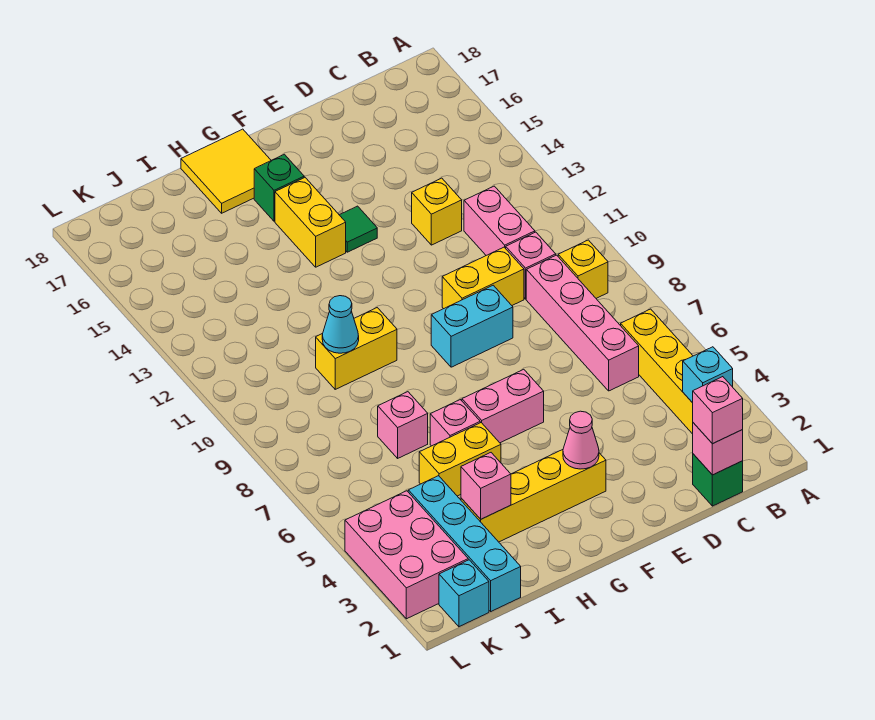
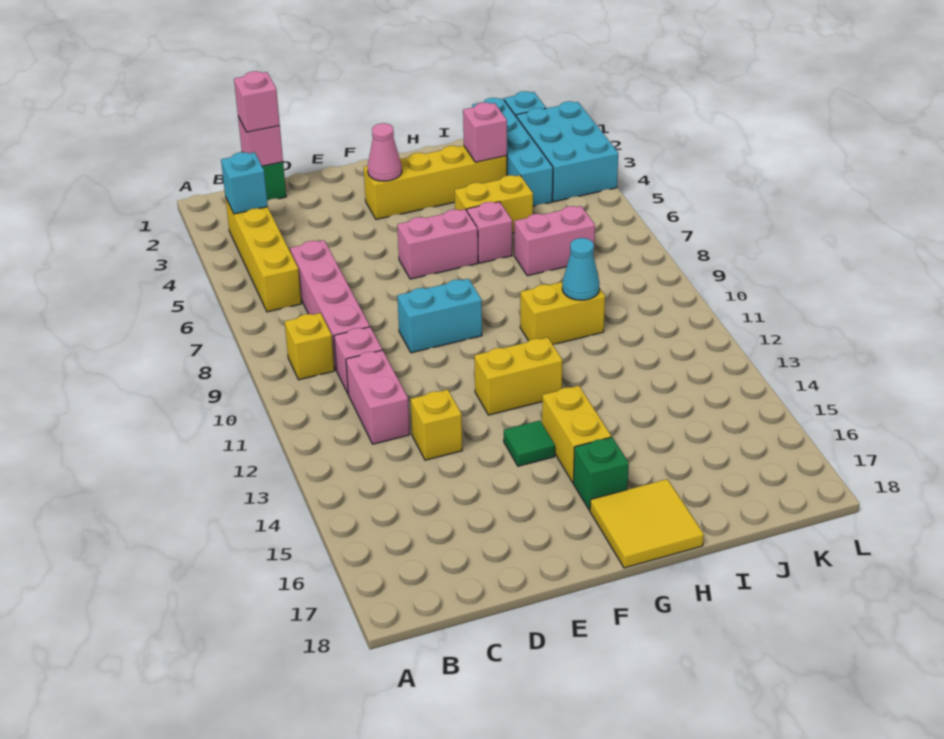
yellow 1x2 brick [442,247,524,309] -> yellow 1x2 brick moved to [474,337,562,415]
pink 1x1 brick [378,392,428,458] -> pink 1x2 brick [514,206,595,276]
pink 2x3 brick [345,491,468,619] -> cyan 2x3 brick [516,101,618,202]

